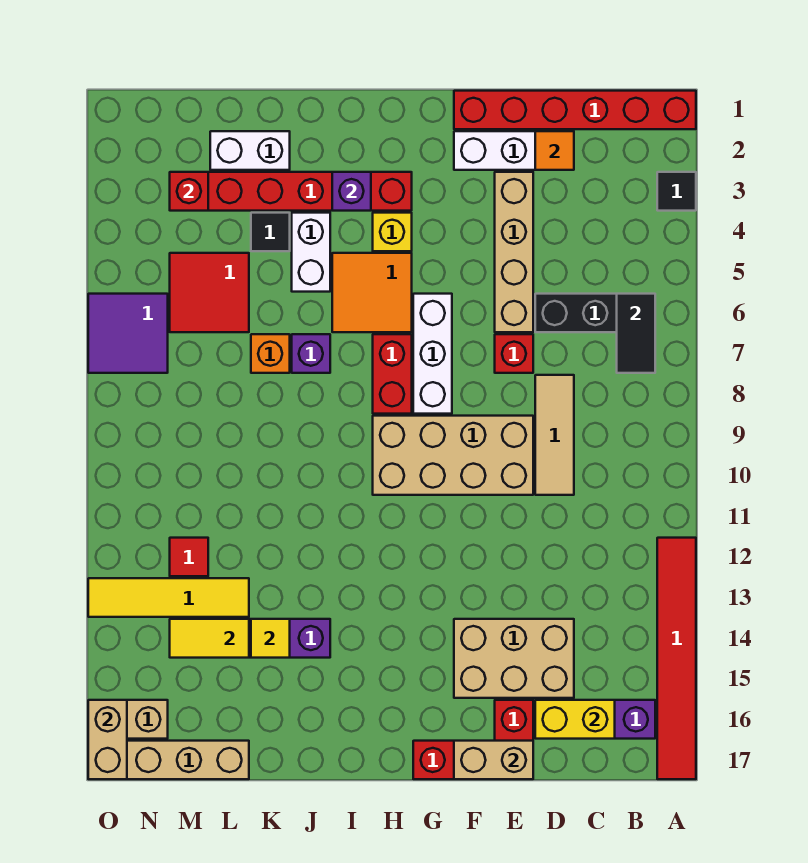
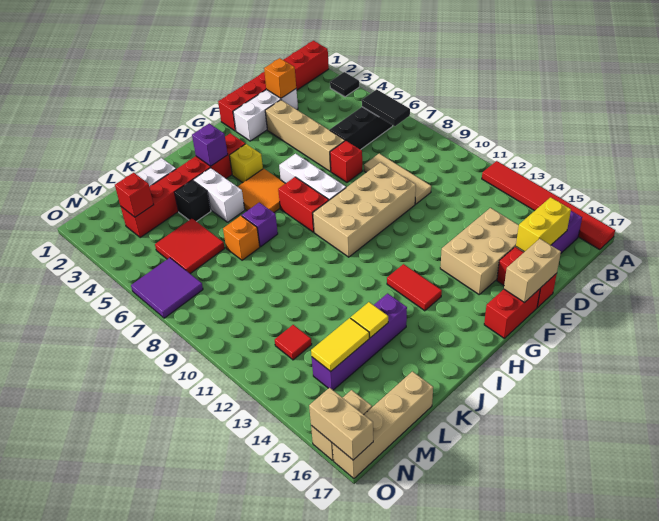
orange 1x1 tile [535,131,574,170] -> orange 1x1 brick [264,58,296,98]
none -> red 1x2 tile [387,264,442,311]
black 1x1 tile [251,213,290,251] -> black 1x1 brick [175,180,211,222]
yellow 1x4 tile [88,578,249,617] -> none

